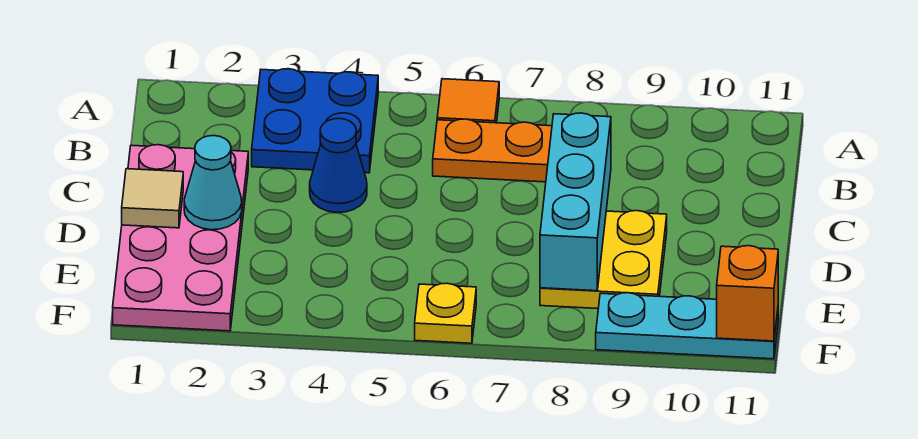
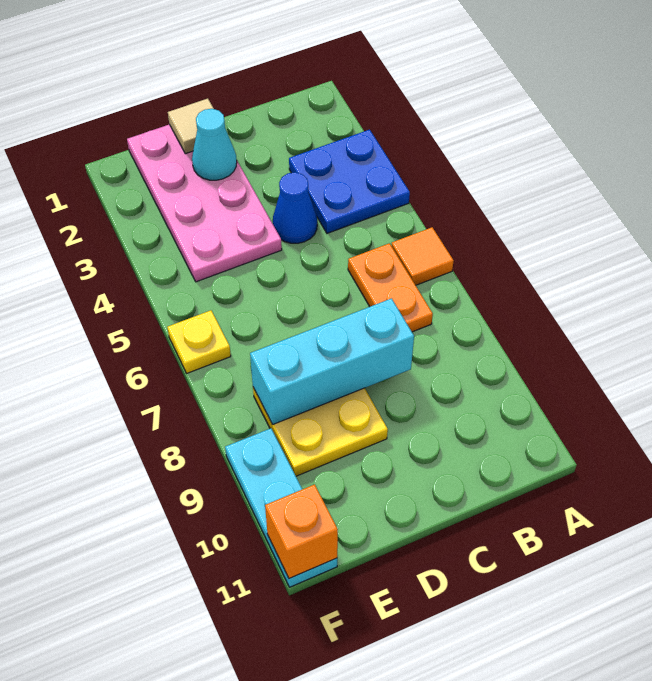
pink 2x4 plate [113,145,248,331] -> pink 2x4 plate turned to [127,124,282,282]

